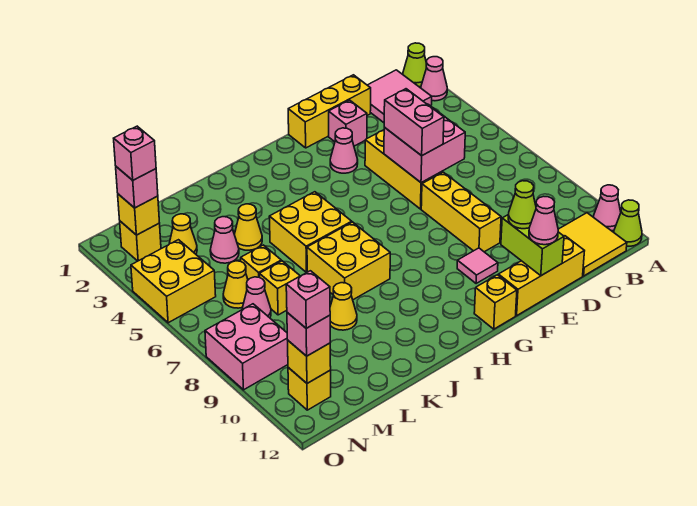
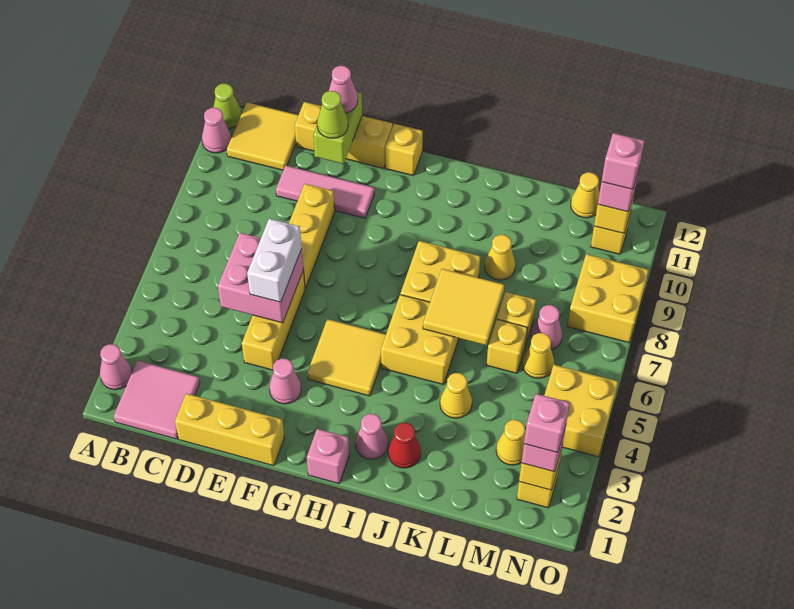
lime 1x1 cone [403,43,426,87] -> none
pink 1x1 brick [329,100,367,146] -> pink 1x1 brick moved to [307,429,349,483]
pink 1x2 brick [384,89,444,156] -> white 1x2 brick [247,219,302,302]
pink 1x1 tile [457,248,498,284] -> pink 1x3 tile [276,166,374,218]
none -> yellow 2x2 tile [307,319,386,396]
none -> red 1x1 cone [388,423,421,468]
none -> yellow 2x2 tile [423,269,504,345]
pink 1x1 cone [210,217,239,263] -> pink 1x1 cone moved to [355,414,388,459]
none -> yellow 1x1 cone [571,172,600,218]
pink 2x2 brick [205,304,288,390] -> yellow 2x2 brick [567,254,649,343]

